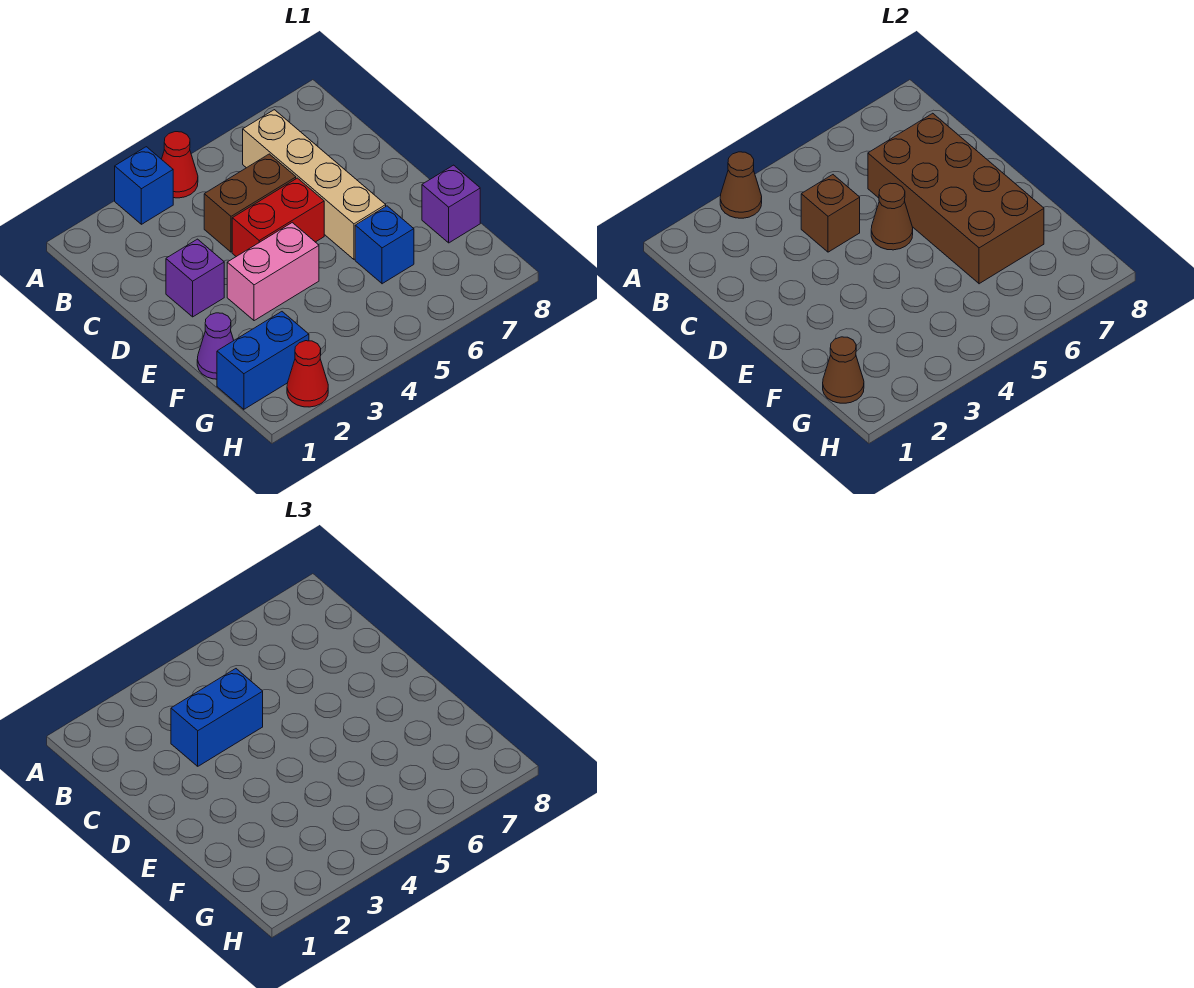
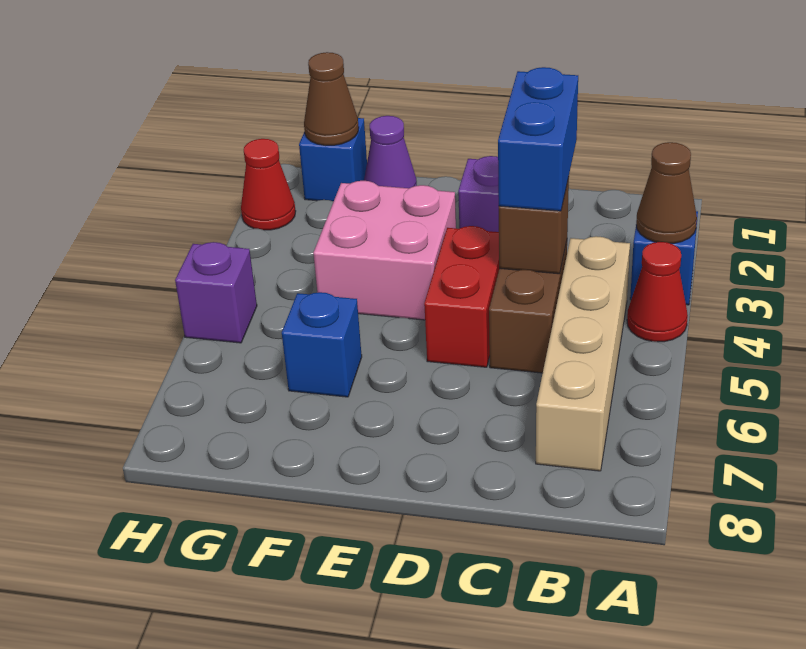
tan 1x4 brick [243,110,386,259] -> tan 1x4 brick turned to [536,236,630,471]
brown 2x4 brick [868,113,1044,284] -> none
brown 1x1 cone [871,183,913,250] -> none
pink 1x2 brick [227,223,319,321] -> pink 2x2 brick [313,181,456,320]
purple 1x1 brick [422,165,480,243] -> purple 1x1 brick moved to [175,242,257,343]
blue 1x2 brick [217,312,309,409] -> blue 1x1 brick [299,118,367,201]

